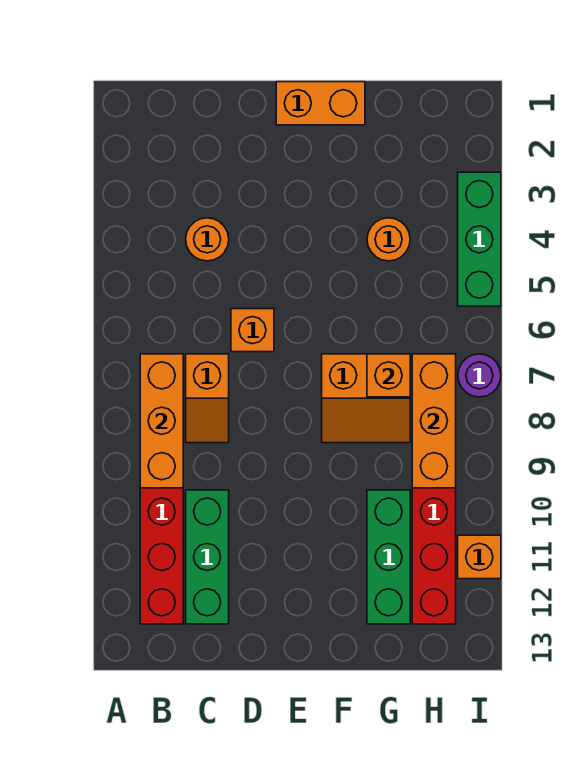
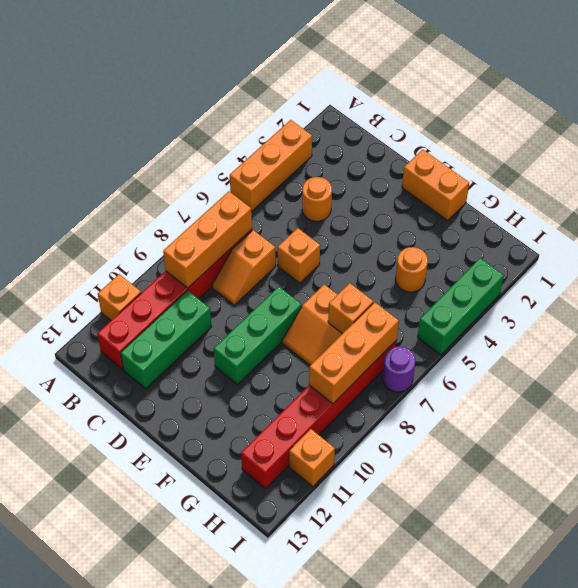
none -> orange 1x3 brick [230,120,312,211]
none -> orange 1x1 brick [98,274,141,320]
green 1x3 brick [367,490,410,624] -> green 1x3 brick moved to [214,286,302,385]

